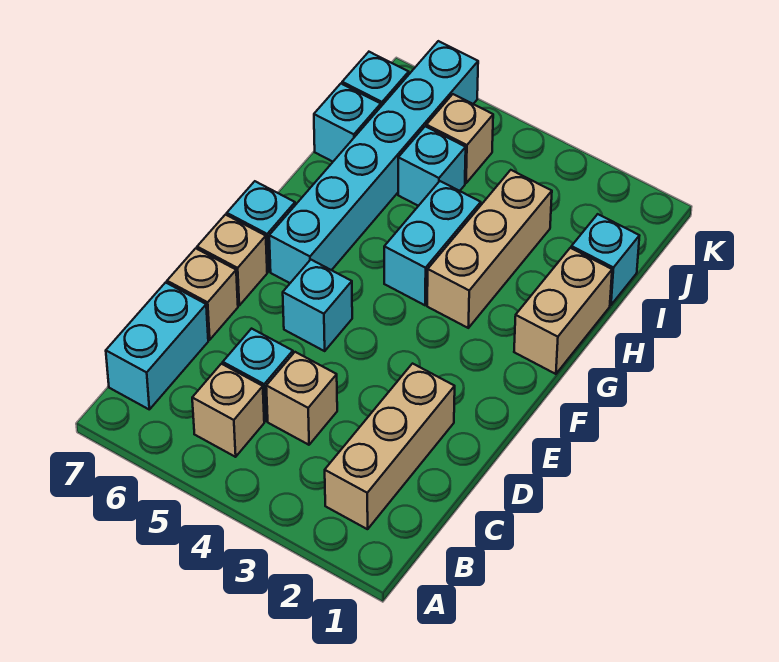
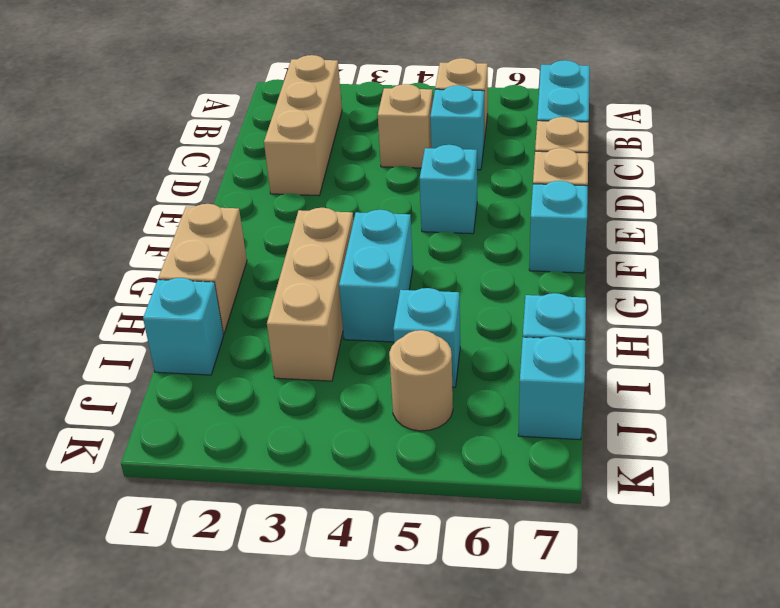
cyan 1x6 brick [269,41,478,283] -> none
tan 1x1 brick [426,94,493,183] -> tan 1x1 round brick [389,330,453,431]

